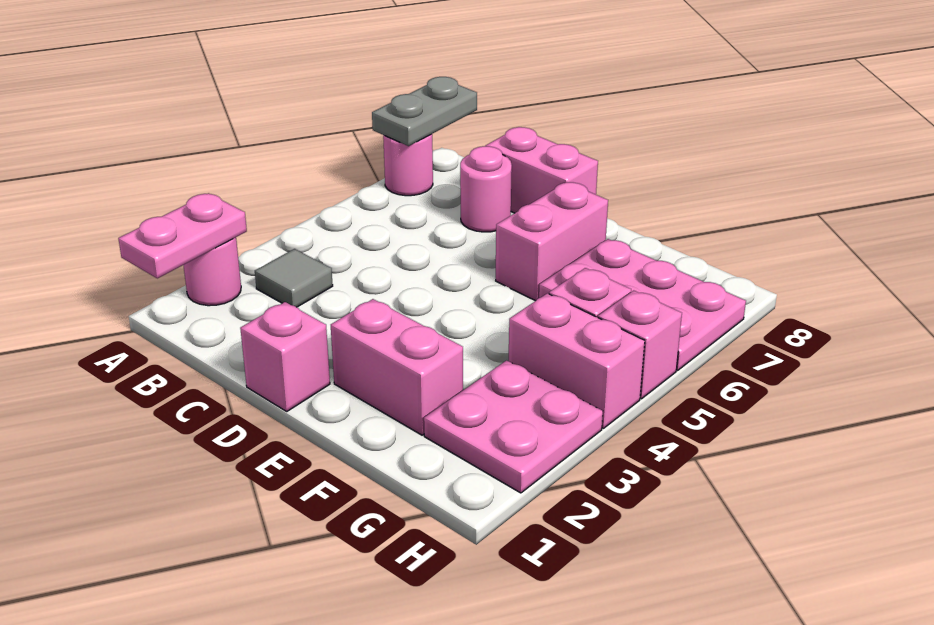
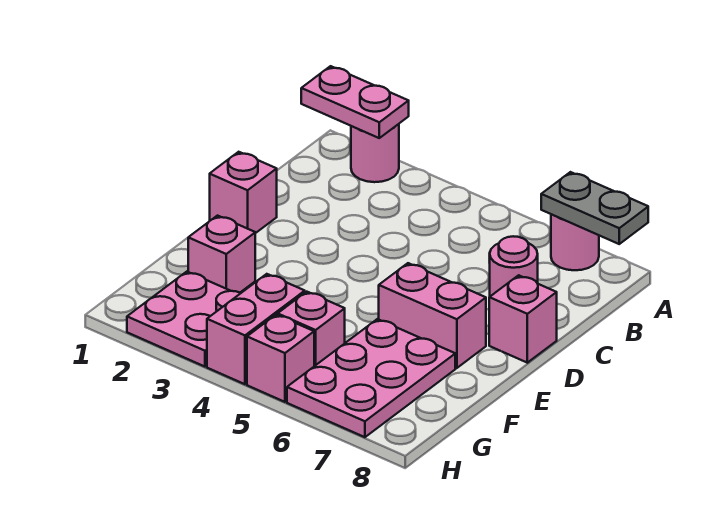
grey 1x1 tile [255,249,333,307] -> none
pink 1x2 brick [486,127,598,213] -> pink 1x1 brick [489,275,557,363]
pink 1x2 brick [331,299,463,435] -> pink 1x1 brick [188,216,255,292]

